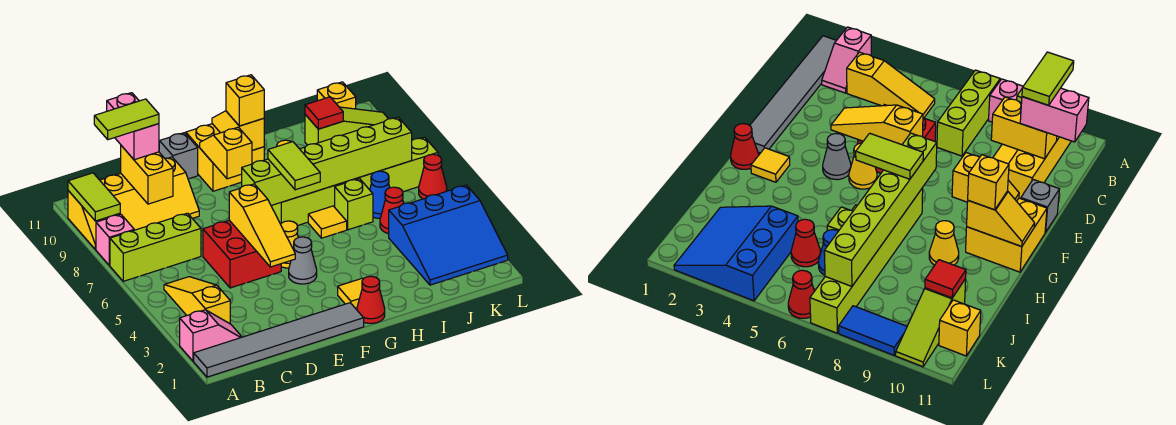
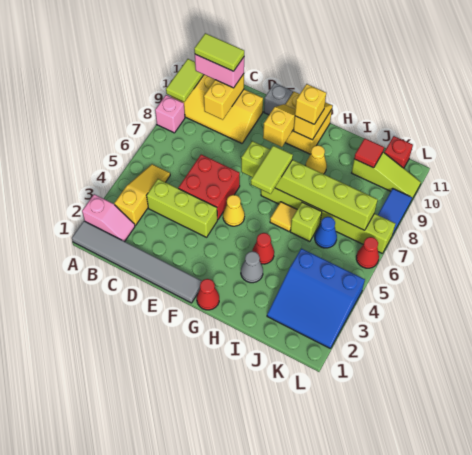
lime 1x3 brick [110,213,201,281] -> lime 1x3 brick moved to [147,179,217,237]
pink 1x2 brick [107,93,159,160] -> pink 1x2 brick turned to [195,54,244,88]
yellow 1x3 slope [229,184,295,267] -> none
grey 1x1 cone [289,237,317,284] -> grey 1x1 cone moved to [241,251,263,283]
yellow 1x1 tile [338,278,363,309] -> none
red 1x1 cone [380,187,404,234] -> red 1x1 cone moved to [252,233,274,264]
yellow 1x1 brick [317,82,356,109] -> red 1x1 brick [384,136,413,168]

